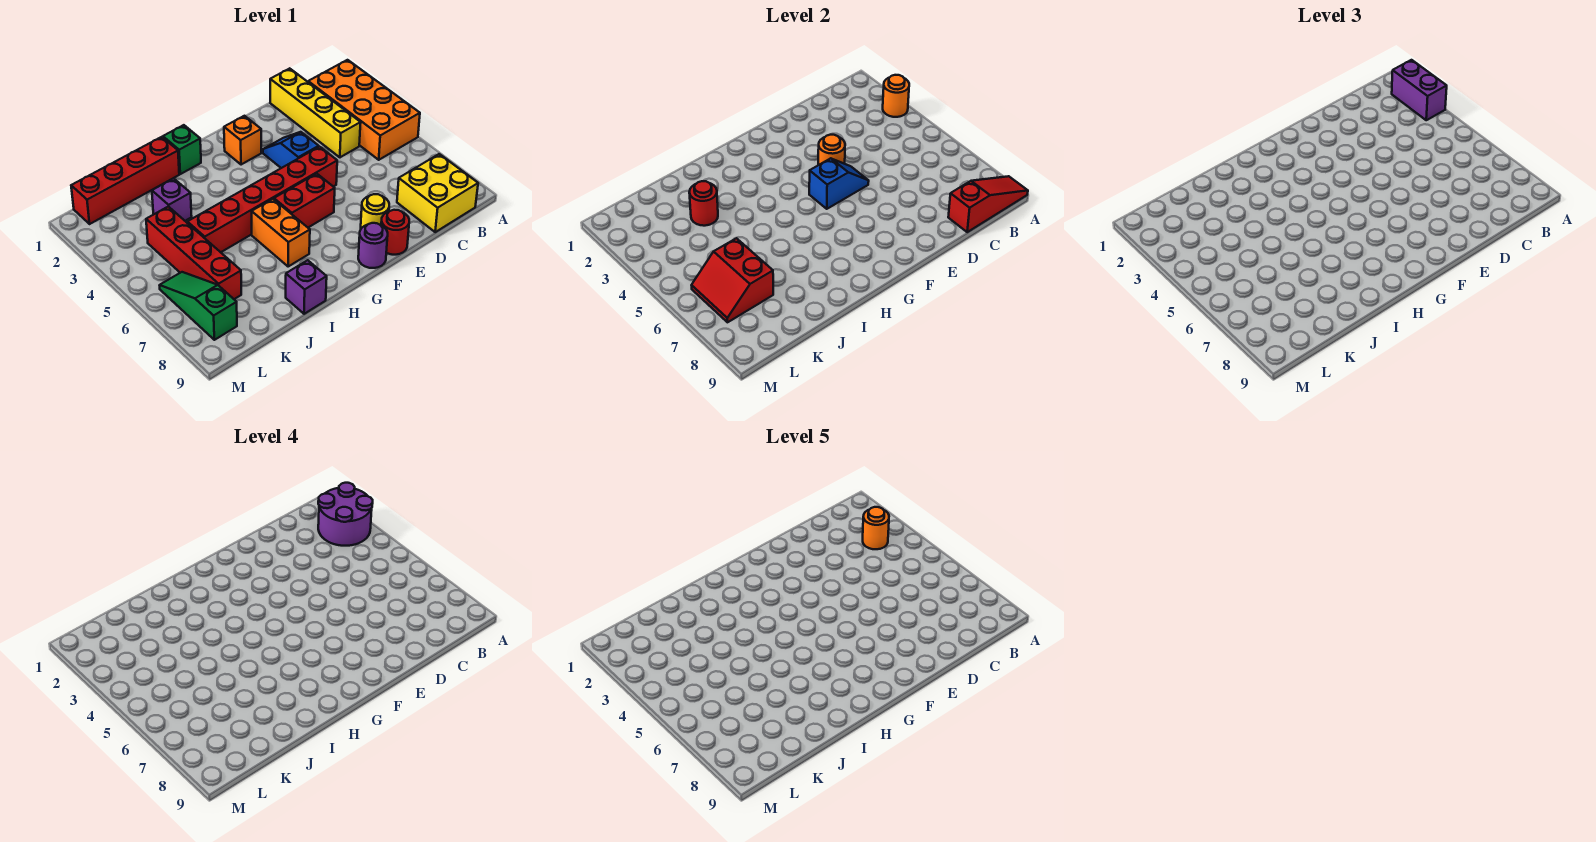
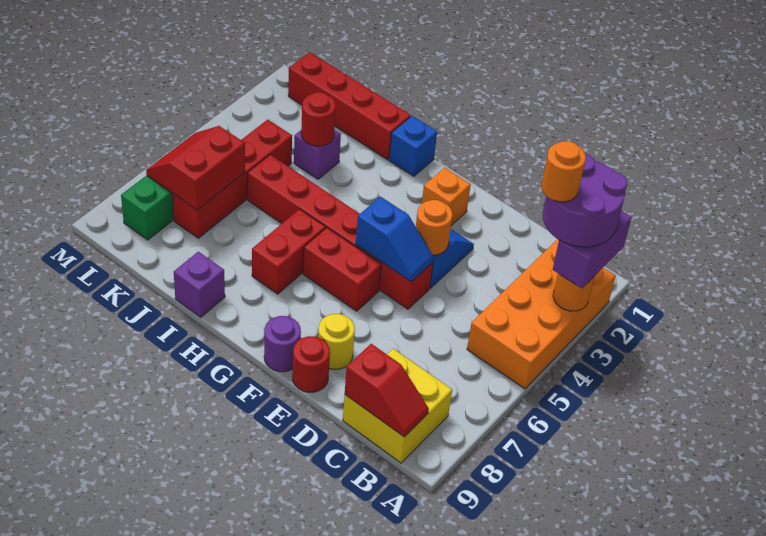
red 1x3 slope [948,176,1028,232] -> red 1x2 slope [345,344,429,437]
yellow 1x4 brick [270,68,361,157] -> none
green 1x1 brick [163,125,201,174] -> blue 1x1 brick [389,116,437,176]
orange 1x2 brick [252,199,310,267] -> red 1x2 brick [252,209,325,294]

